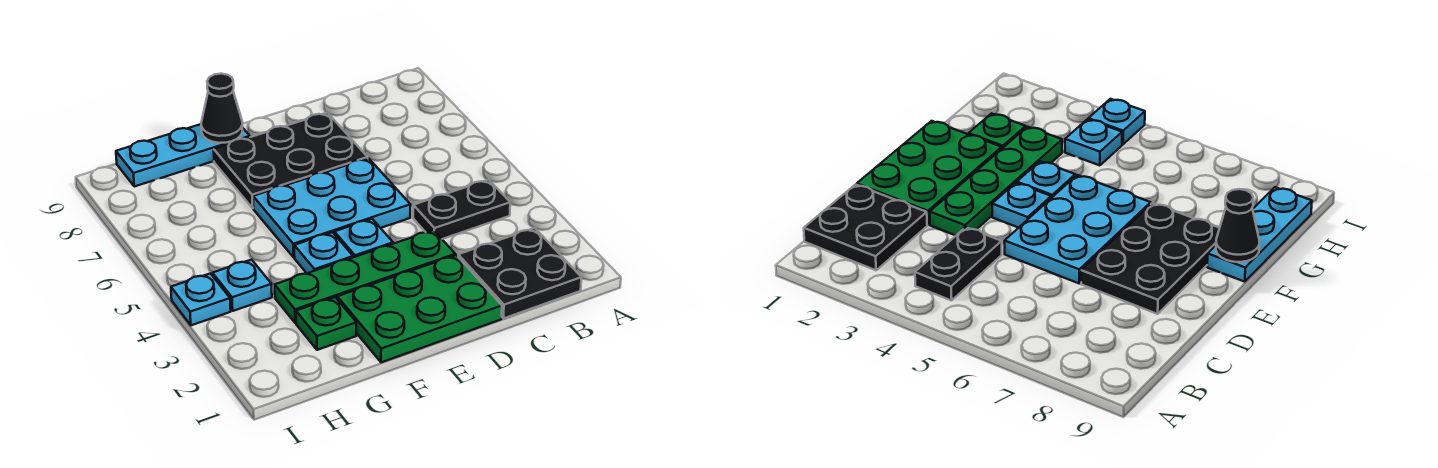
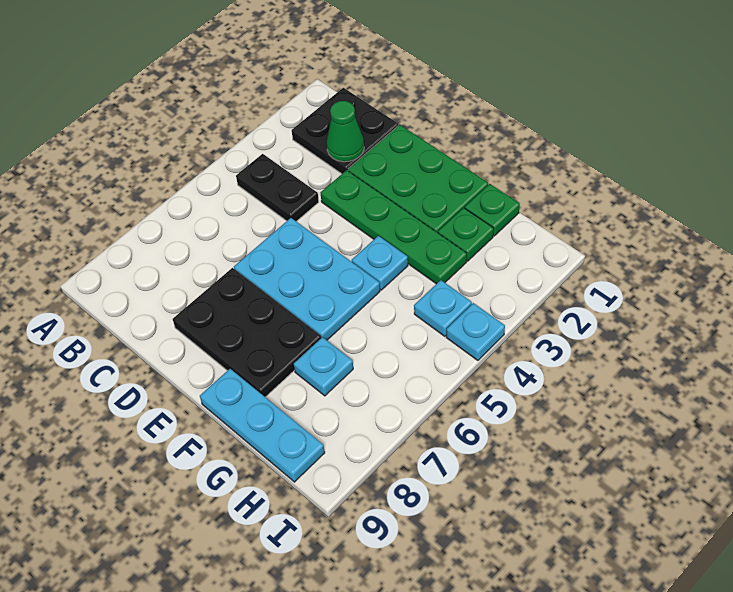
none -> green 1x1 cone [327,101,364,162]
cyan 1x1 plate [334,219,393,257] -> cyan 1x1 plate moved to [294,337,353,396]
black 1x1 cone [201,74,242,143] -> none
none -> green 1x1 plate [465,184,520,236]

